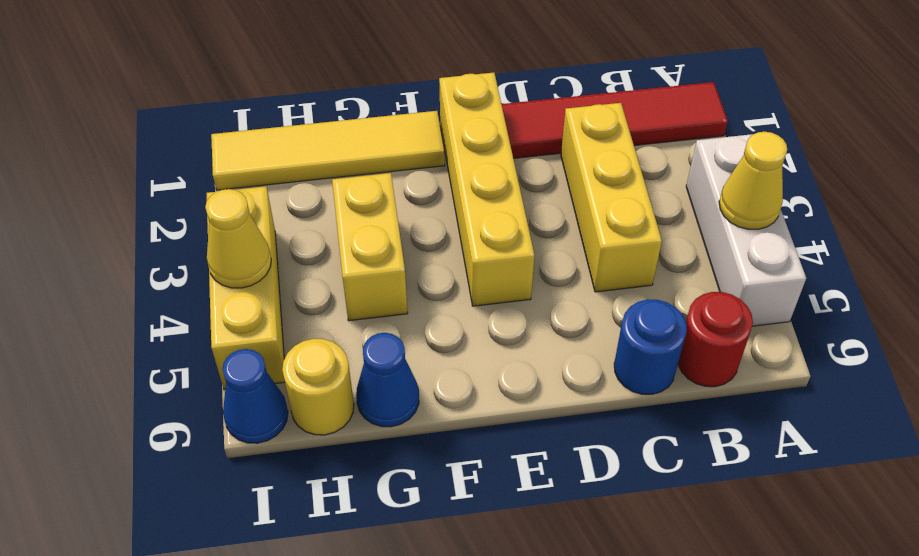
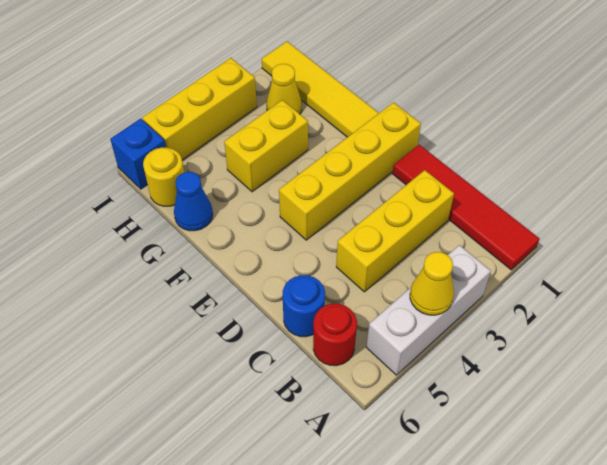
yellow 1x1 cone [205,189,271,288] -> yellow 1x1 cone moved to [266,64,302,114]
blue 1x1 cone [223,349,288,443] -> blue 1x1 brick [110,118,166,189]

